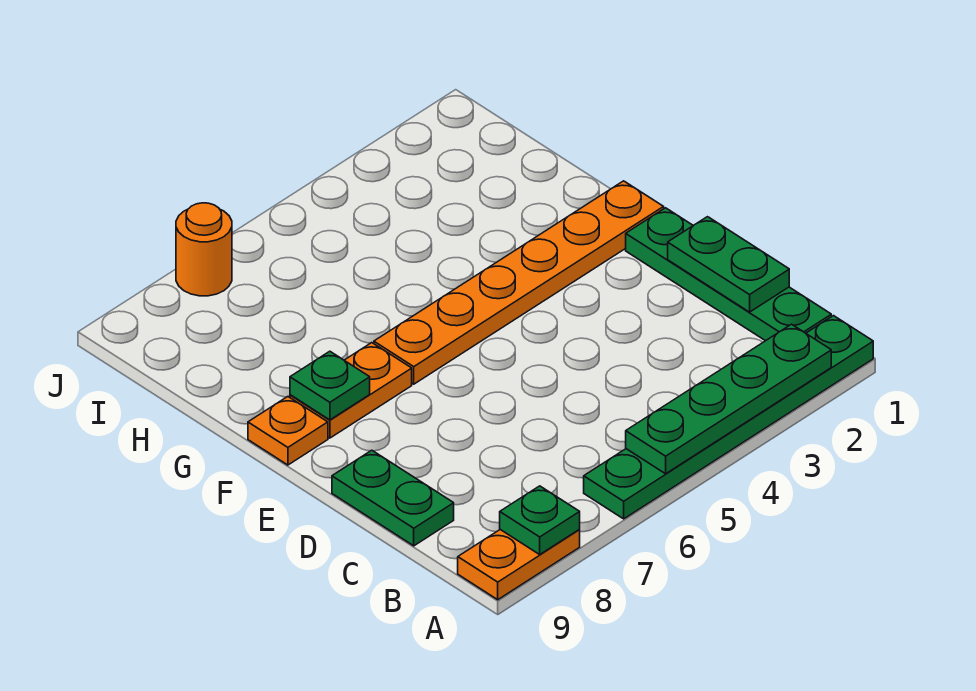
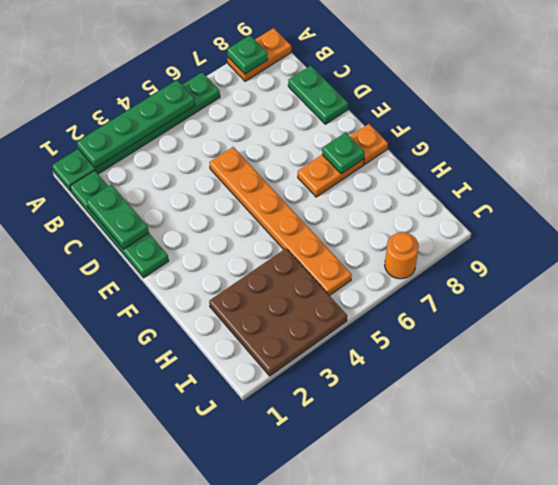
orange 1x6 plate [374,181,664,384] -> orange 1x6 plate turned to [209,147,352,296]
none -> brown 3x3 plate [209,249,347,376]

